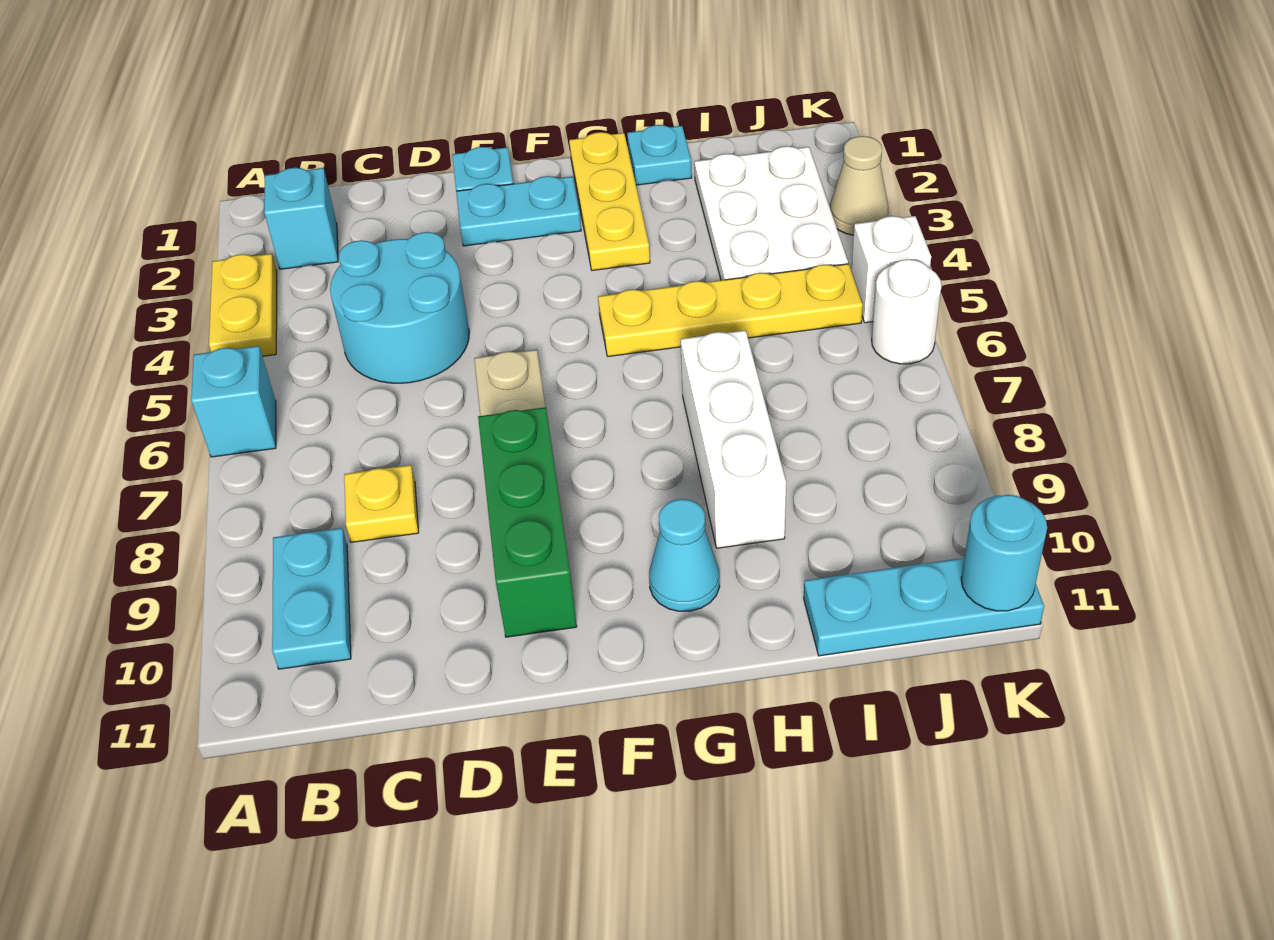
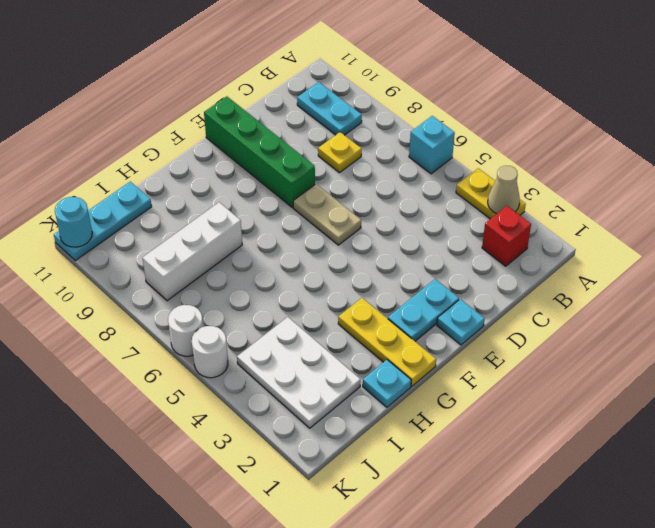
cyan 1x1 brick [264,168,338,269] -> red 1x1 brick [482,206,531,266]
cyan 2x2 round brick [330,232,469,383] -> none
green 1x3 brick [478,407,577,637] -> green 1x4 brick [204,96,315,208]
yellow 1x4 plate [598,264,863,357] -> none
cyan 1x1 cone [649,499,720,611] -> none
white 1x3 brick [681,330,786,548] -> white 1x3 brick turned to [142,202,242,301]
tan 1x1 cone [830,136,888,235] -> tan 1x1 cone moved to [488,166,520,214]
white 1x1 brick [851,216,931,323] -> white 1x1 round brick [192,326,228,378]

